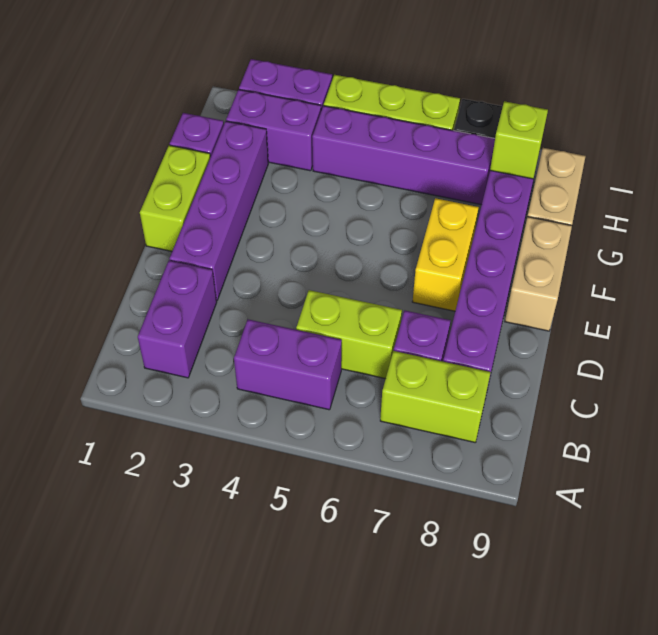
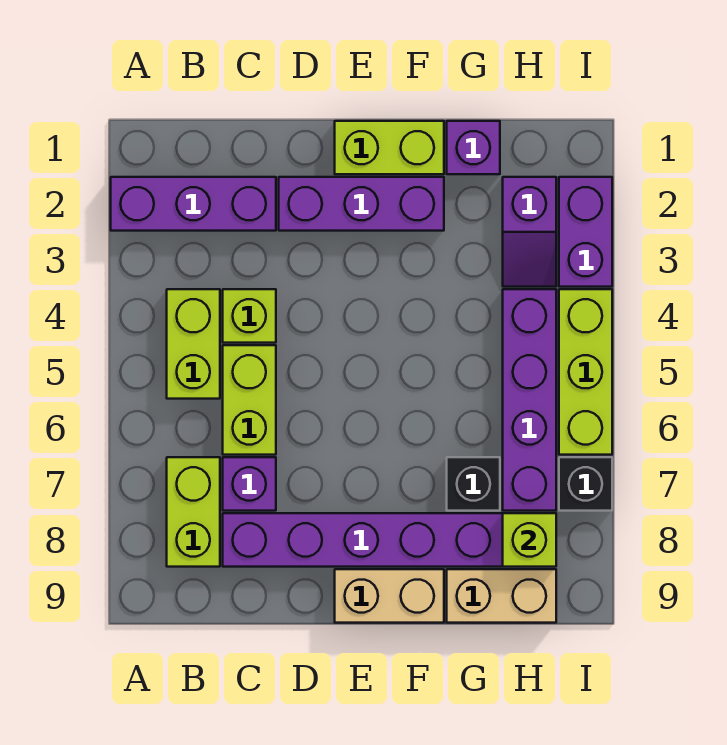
purple 1x2 brick [138,260,217,378] -> purple 1x3 brick [111,177,276,231]
purple 1x2 brick [234,319,342,410] -> lime 1x2 brick [167,289,220,399]
none -> lime 1x1 brick [223,289,276,343]
purple 1x4 brick [170,121,268,300] -> purple 1x3 brick [279,177,444,231]
yellow 1x2 brick [412,198,479,311] -> none
none -> black 1x1 brick [447,457,500,511]
purple 1x2 brick [226,89,321,171] -> purple 1x2 slope [503,177,556,287]

